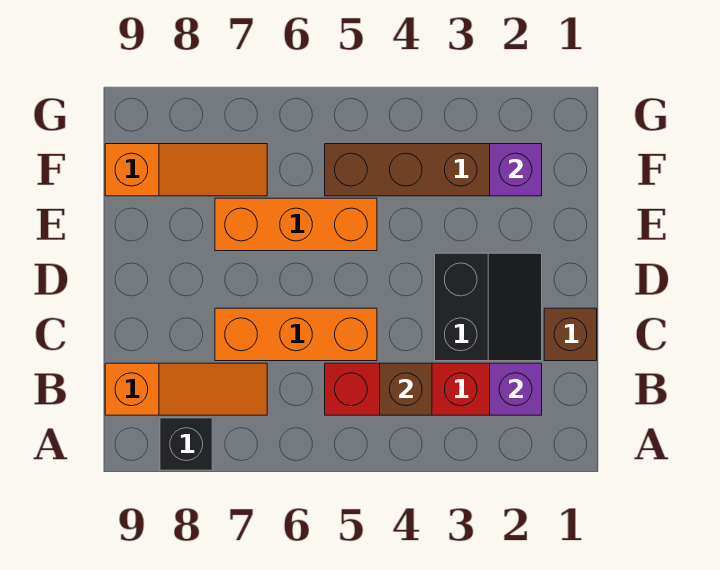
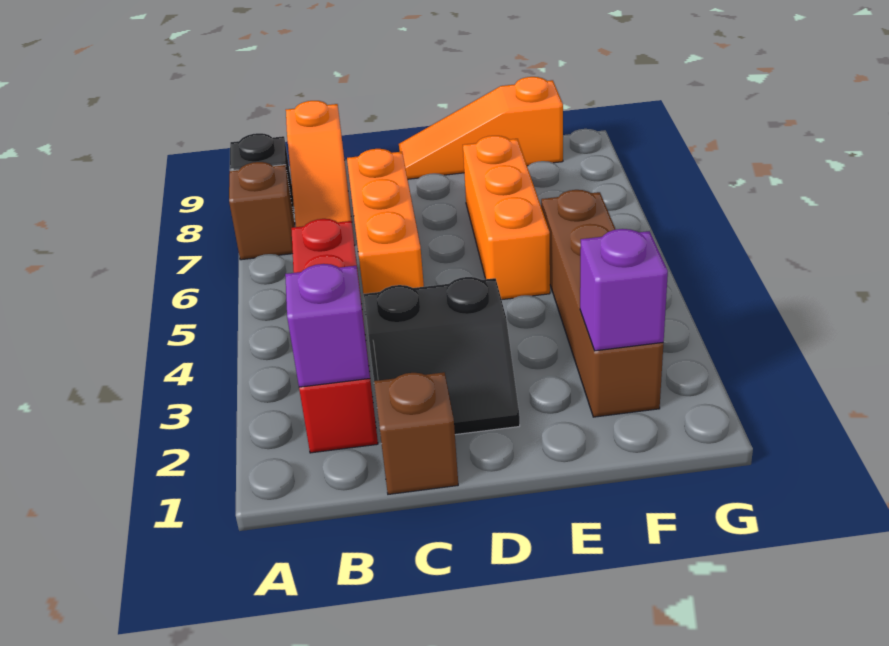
brown 1x1 brick [380,363,432,415] -> brown 1x1 brick moved to [229,162,295,260]
orange 1x3 slope [105,144,267,196] -> orange 1x3 slope turned to [399,77,563,179]

